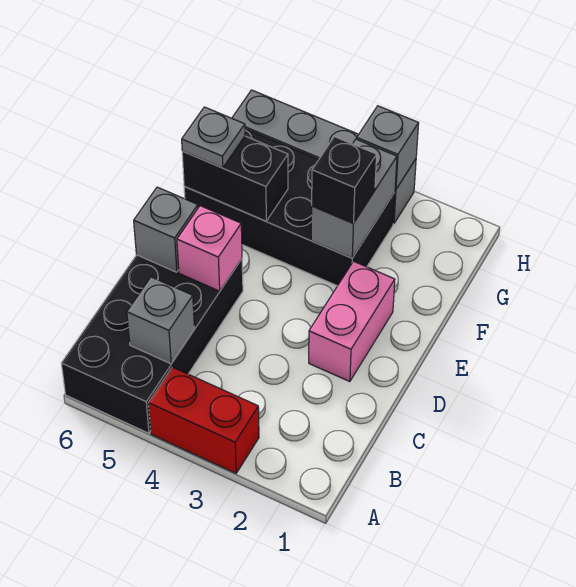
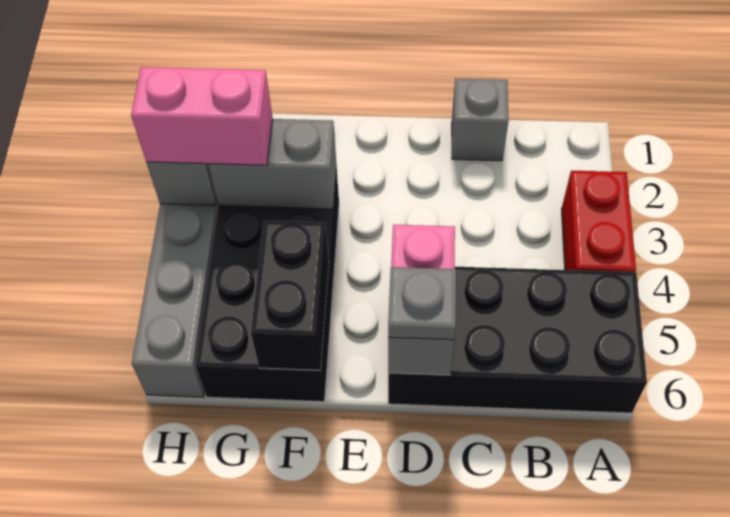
grey 1x1 brick [127,277,195,364] -> grey 1x1 brick moved to [452,78,509,161]
pink 1x2 brick [309,261,395,382] -> pink 1x2 brick moved to [131,67,273,165]
black 1x1 brick [312,137,377,223] -> none
grey 1x1 plate [182,107,245,168] -> grey 1x1 plate moved to [388,267,456,340]

